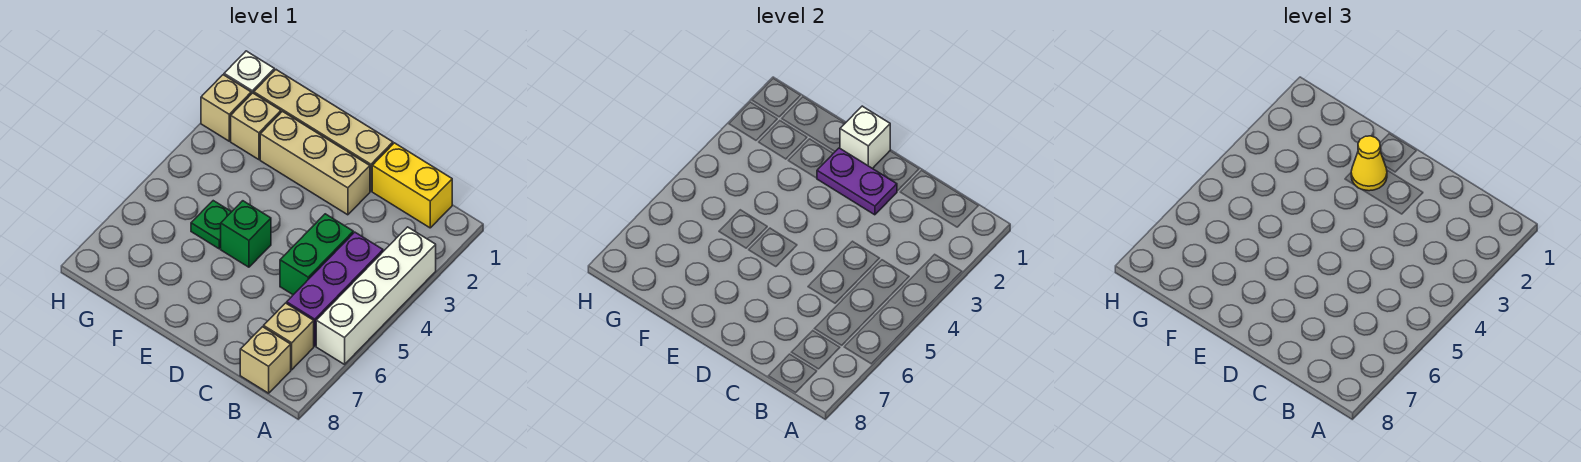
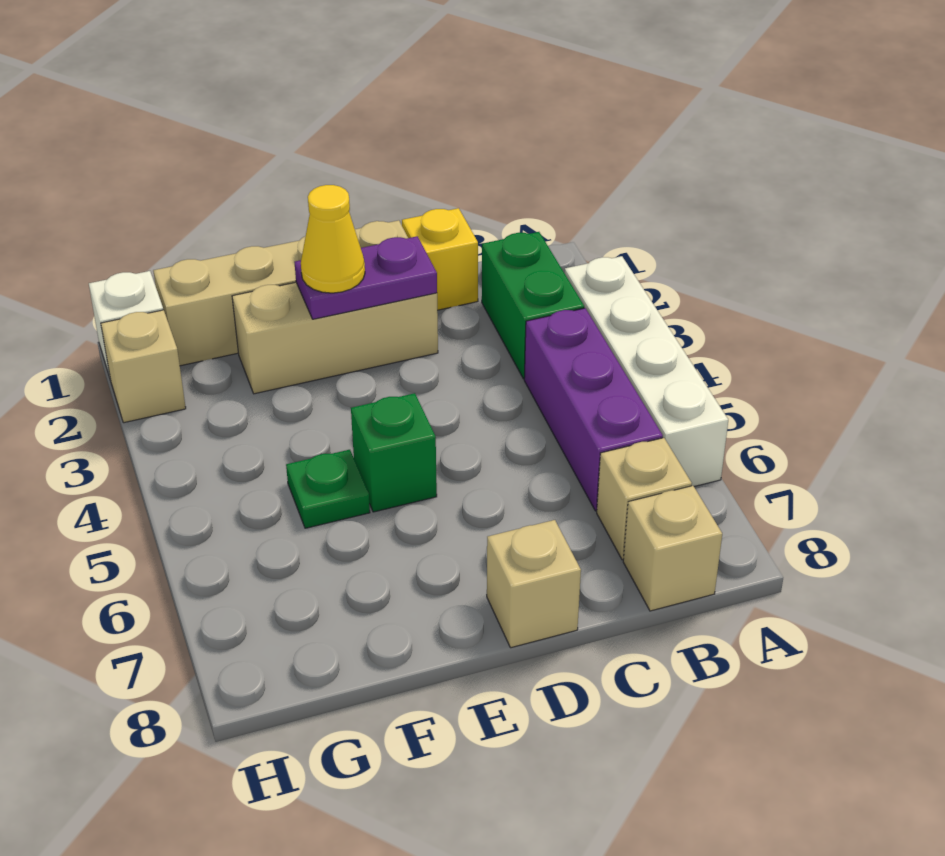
yellow 1x2 brick [372,143,452,228] -> yellow 1x1 brick [402,208,478,310]
green 1x2 brick [280,214,353,295] -> green 1x2 brick moved to [482,232,584,379]
white 1x1 brick [840,106,890,169] -> none
tan 1x1 brick [231,93,281,160] -> tan 1x1 brick moved to [487,520,581,648]

